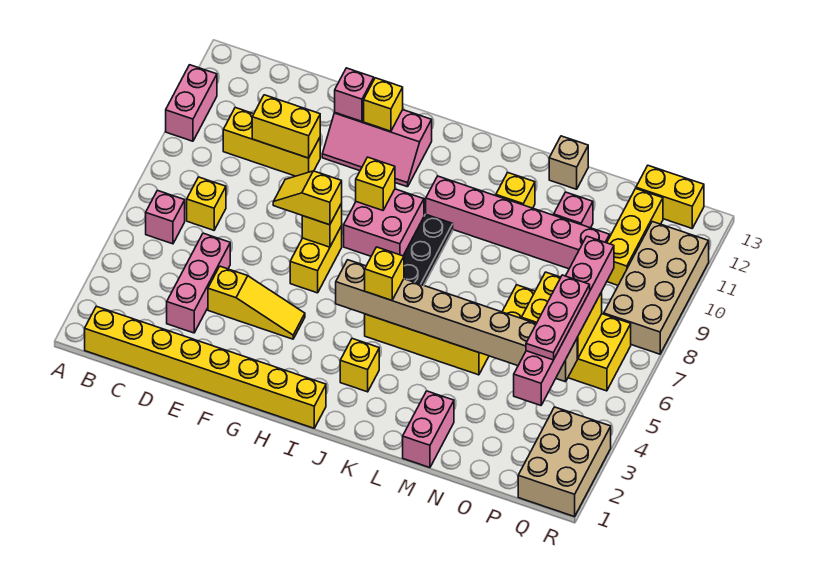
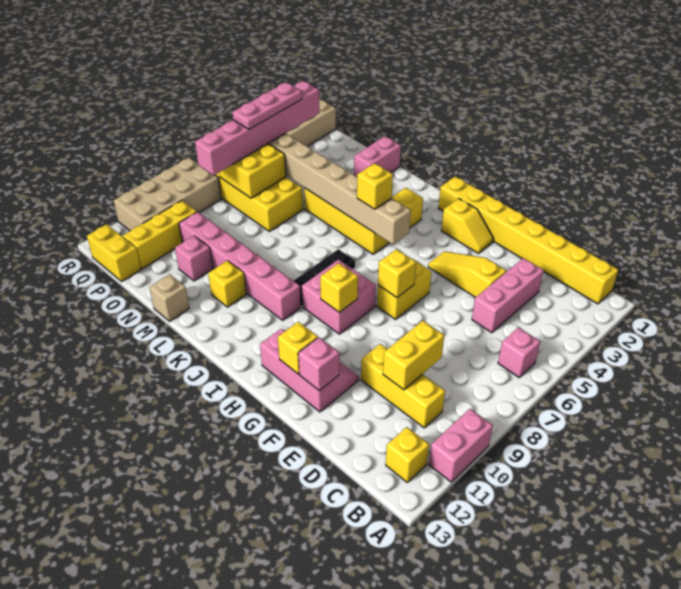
yellow 1x1 brick [187,177,226,230] -> yellow 1x1 brick moved to [386,427,429,482]
yellow 1x2 brick [252,95,320,158] -> yellow 1x2 brick turned to [383,321,444,390]
yellow 1x2 slope [273,171,342,225] -> yellow 1x2 slope moved to [441,198,494,254]

